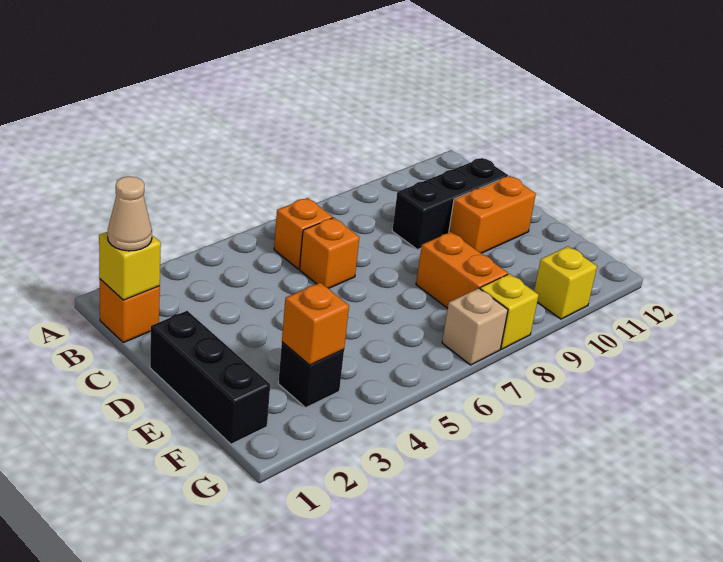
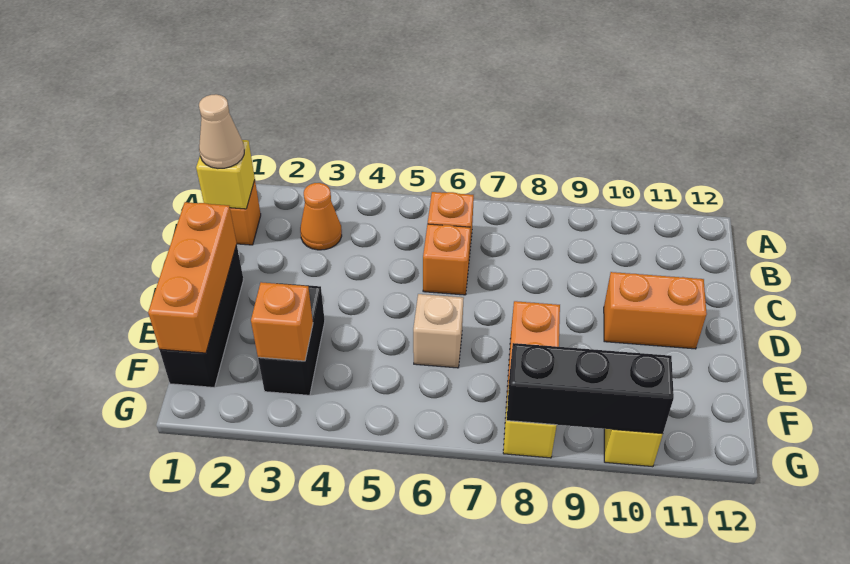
none -> orange 1x1 cone [300,183,342,250]
black 1x3 brick [392,158,508,250] -> black 1x3 brick moved to [507,343,674,434]
none -> orange 1x3 brick [148,202,237,353]
black 1x1 brick [278,342,344,408] -> black 1x2 brick [258,283,325,395]
tan 1x1 brick [442,288,508,365] -> tan 1x1 brick moved to [413,294,464,368]

